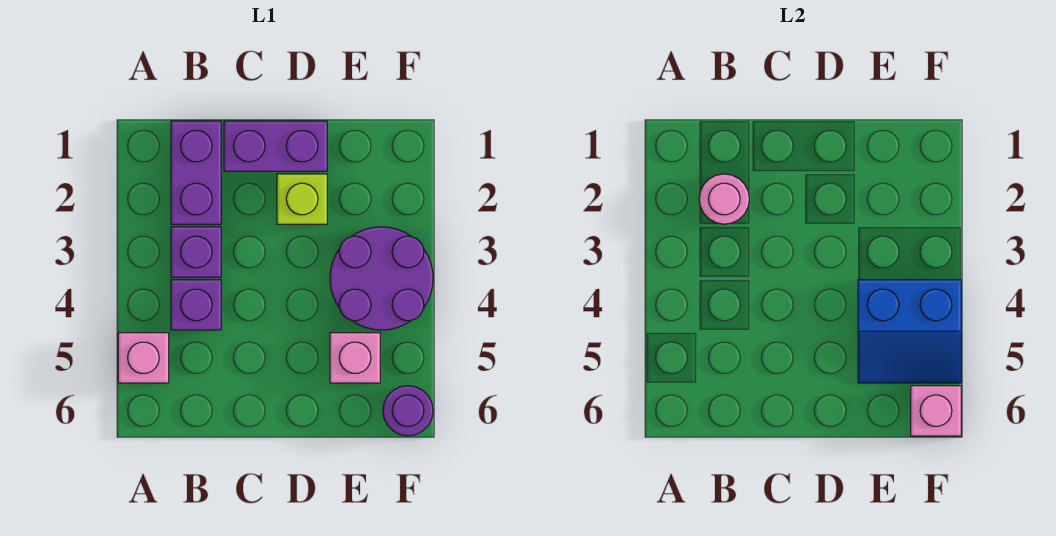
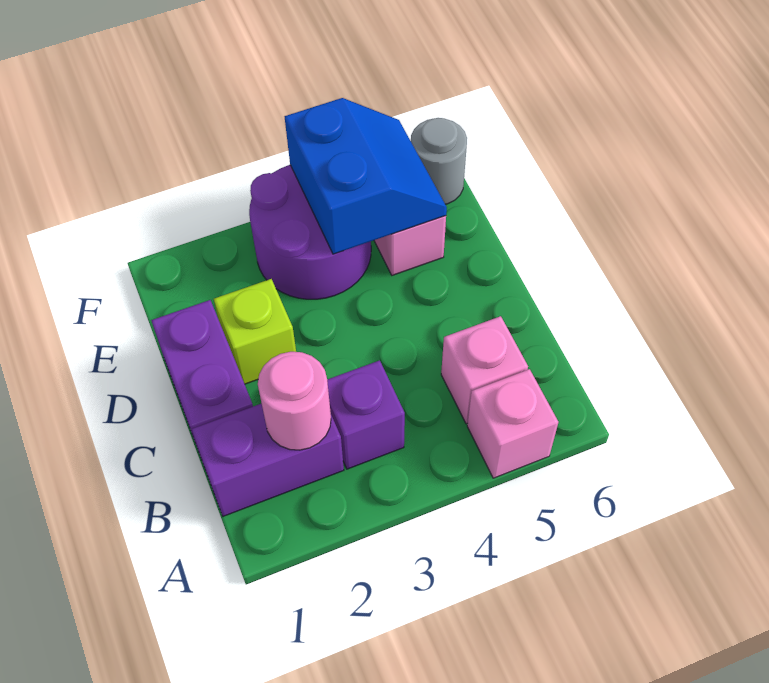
purple 1x1 brick [171,280,221,330] -> none
purple 1x1 round brick [383,386,433,436] -> grey 1x1 round brick [411,118,467,204]
pink 1x1 brick [911,386,961,436] -> pink 1x1 brick moved to [441,316,528,424]

